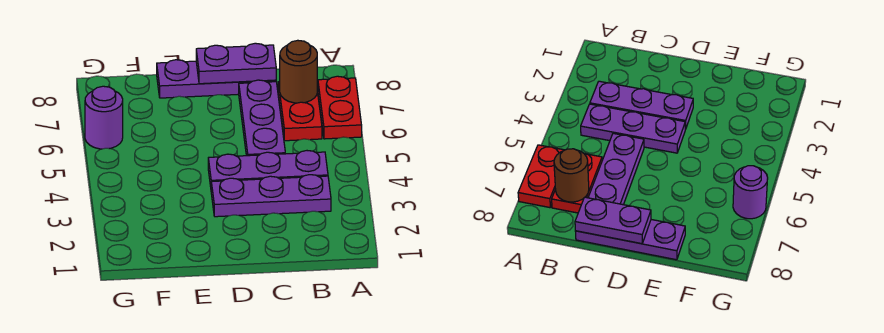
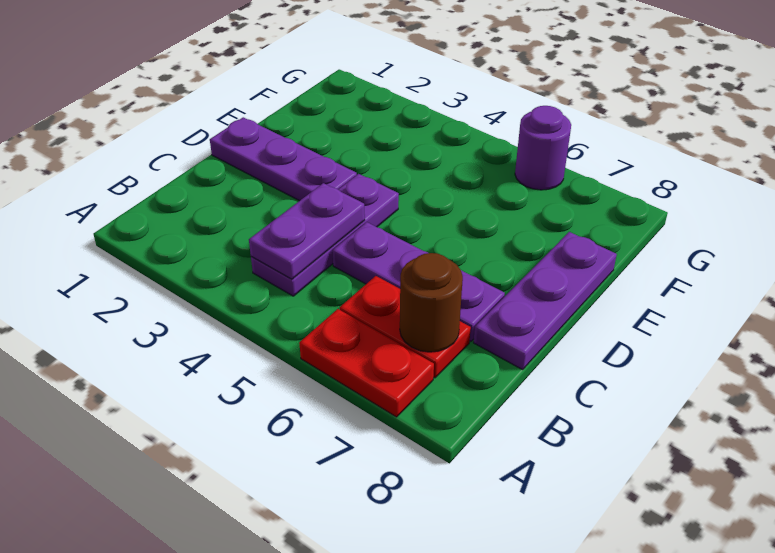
purple 1x3 plate [211,175,331,217] -> purple 1x3 plate turned to [210,117,357,201]
purple 1x2 plate [196,43,276,84] -> purple 1x2 plate moved to [249,183,365,279]

